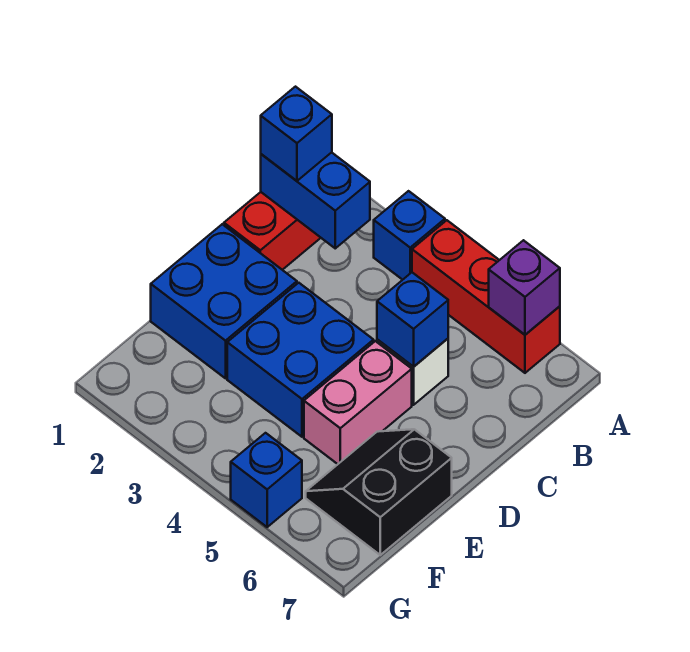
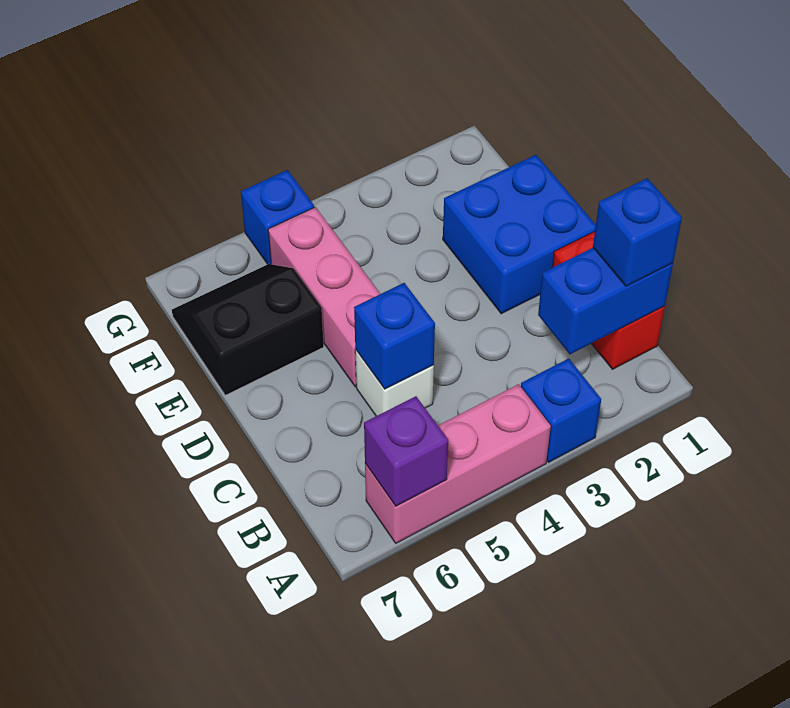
red 1x3 brick [412,220,560,373] -> pink 1x3 brick [365,384,551,543]
blue 2x2 brick [227,283,374,437] -> none
pink 1x2 brick [304,341,412,464] -> pink 1x3 brick [268,207,380,387]
black 2x2 slope [306,429,452,555] -> black 2x2 slope turned to [172,264,324,395]

